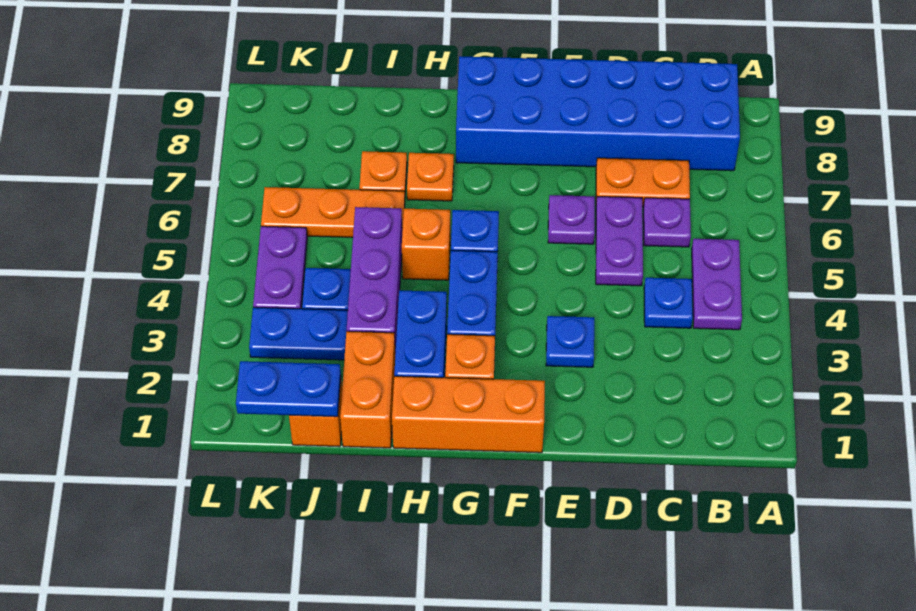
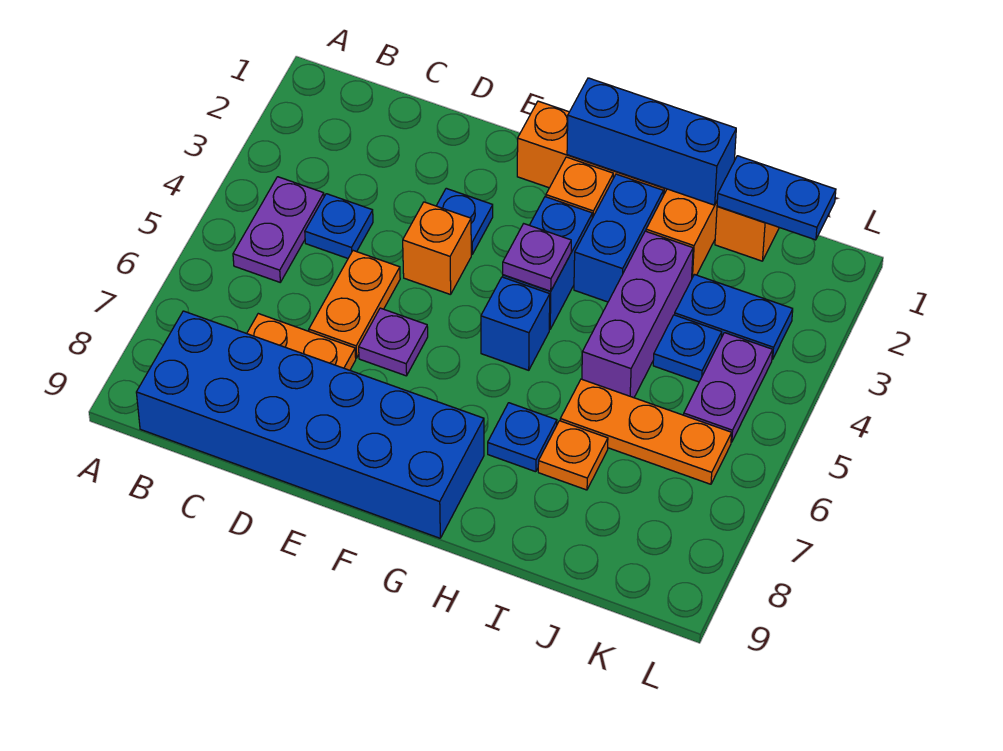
purple 1x1 plate [643,198,691,247] -> purple 1x1 plate moved to [503,224,571,291]
purple 1x2 plate [596,197,643,286] -> orange 1x2 plate [309,251,400,358]
none -> blue 1x3 brick [567,78,736,205]
orange 1x1 brick [402,209,450,280] -> orange 1x1 brick moved to [403,202,471,295]
orange 1x1 plate [407,153,454,201] -> blue 1x1 plate [488,403,557,472]

